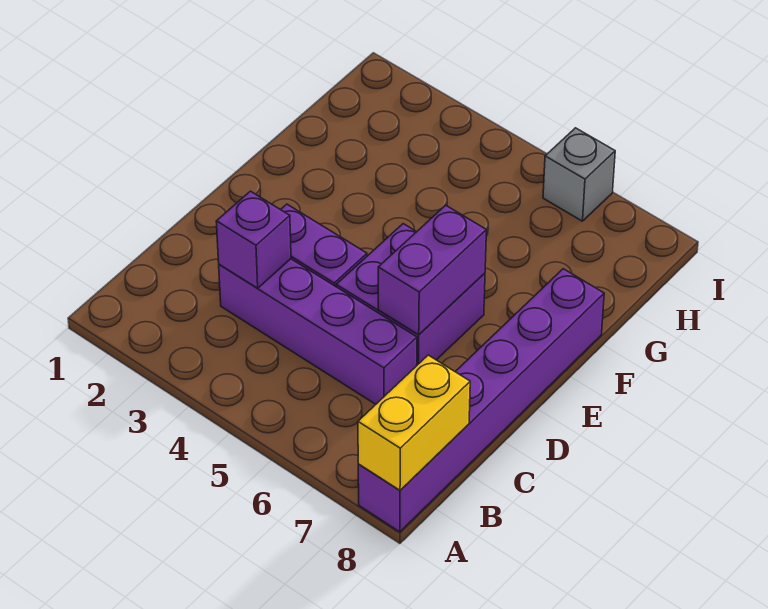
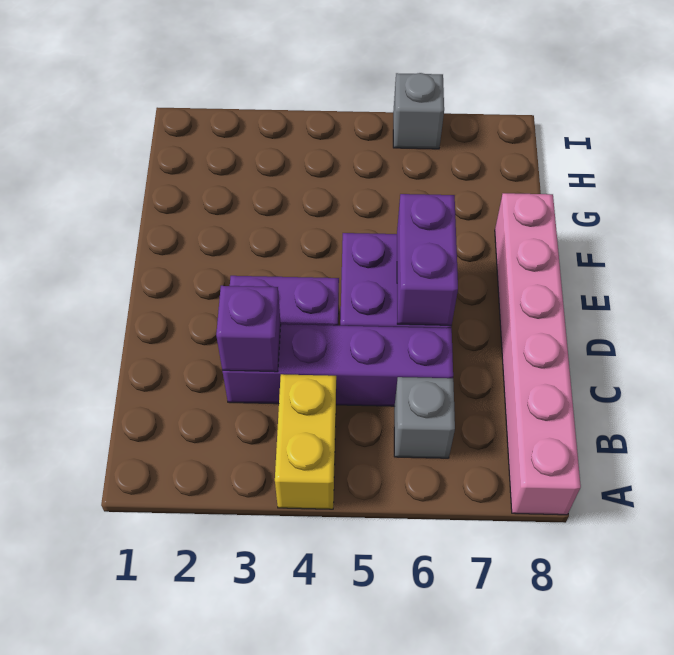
purple 1x6 brick [358,269,604,532] -> pink 1x6 brick [495,193,581,515]
yellow 1x2 brick [358,355,470,490] -> yellow 1x2 brick moved to [275,374,336,509]
none -> grey 1x1 brick [394,377,455,458]

